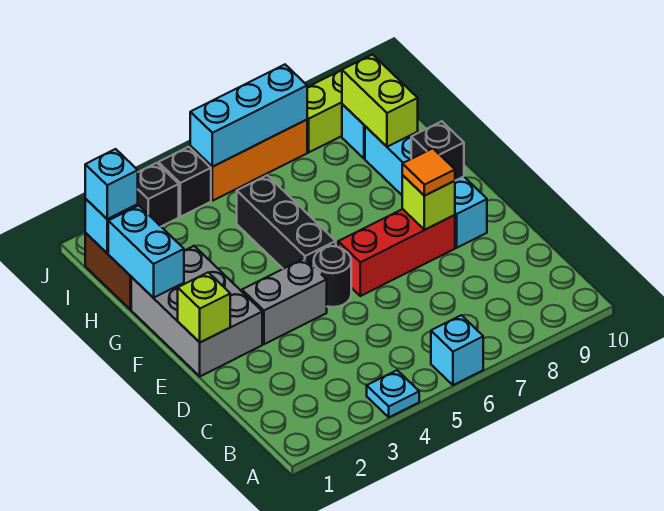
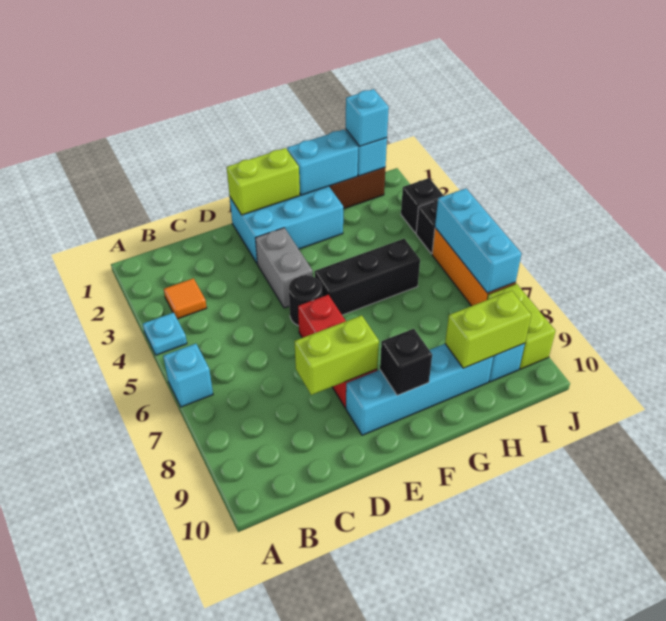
grey 2x3 brick [131,246,262,376] -> cyan 2x3 brick [230,186,343,263]
lime 1x1 brick [178,272,230,342] -> lime 1x2 brick [227,148,300,215]
lime 1x1 brick [402,175,455,230] -> lime 1x2 brick [294,315,379,395]
orange 1x1 tile [402,148,455,196] -> orange 1x1 tile moved to [164,278,207,319]

